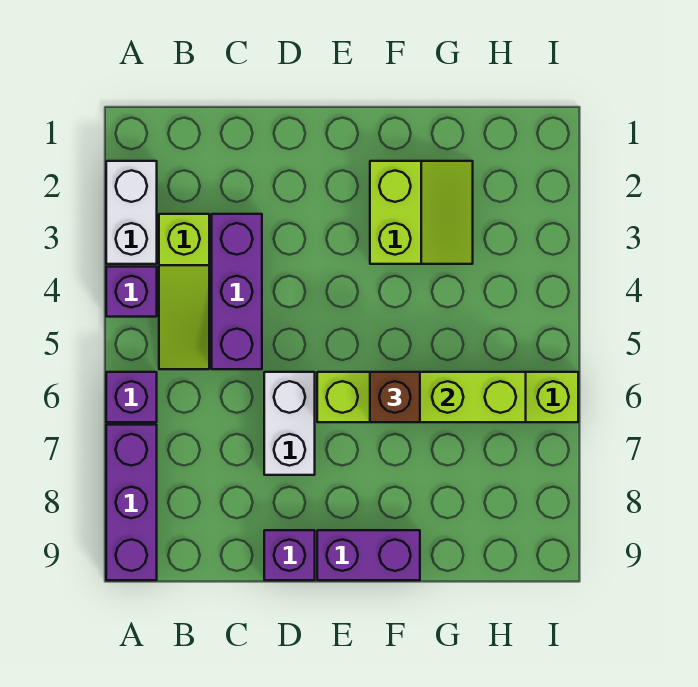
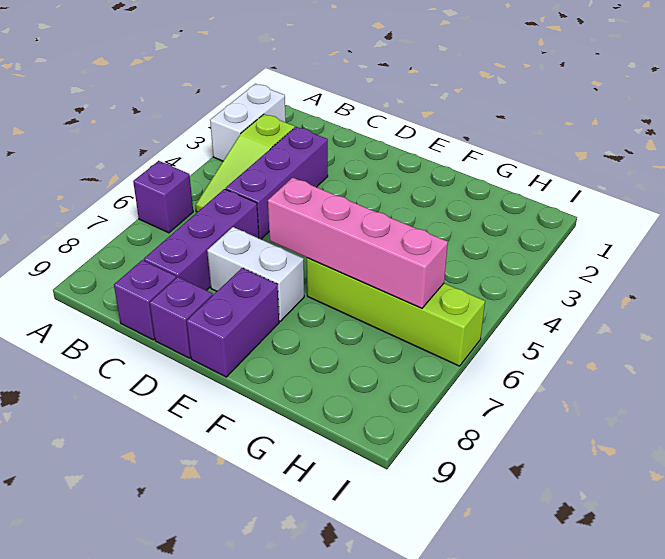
purple 1x1 brick [106,267,157,317] -> purple 1x1 brick moved to [114,260,176,340]
purple 1x3 brick [106,425,157,580] -> purple 1x3 brick moved to [144,189,259,290]
white 1x2 brick [264,372,315,475] -> white 1x2 brick turned to [207,227,304,321]
lime 1x4 brick [317,372,526,422] -> pink 1x4 brick [268,178,448,308]
purple 1x2 brick [317,530,420,580] -> purple 1x2 brick turned to [187,268,279,377]
lime 2x2 slope [370,161,473,264] -> none
brown 1x1 brick [370,372,420,422] -> none

